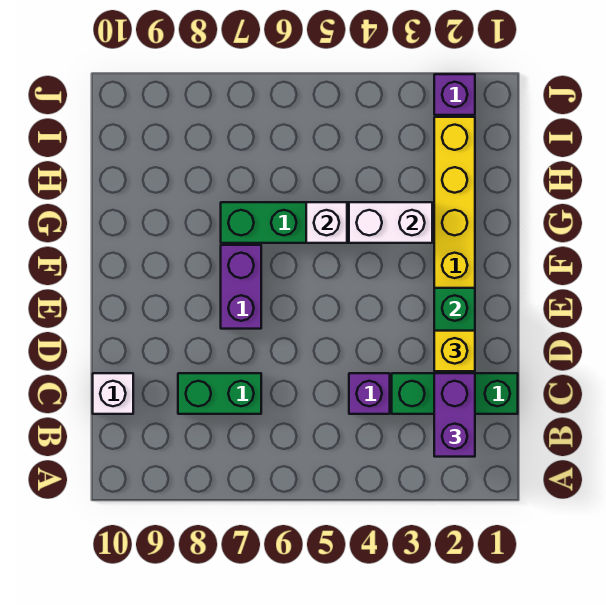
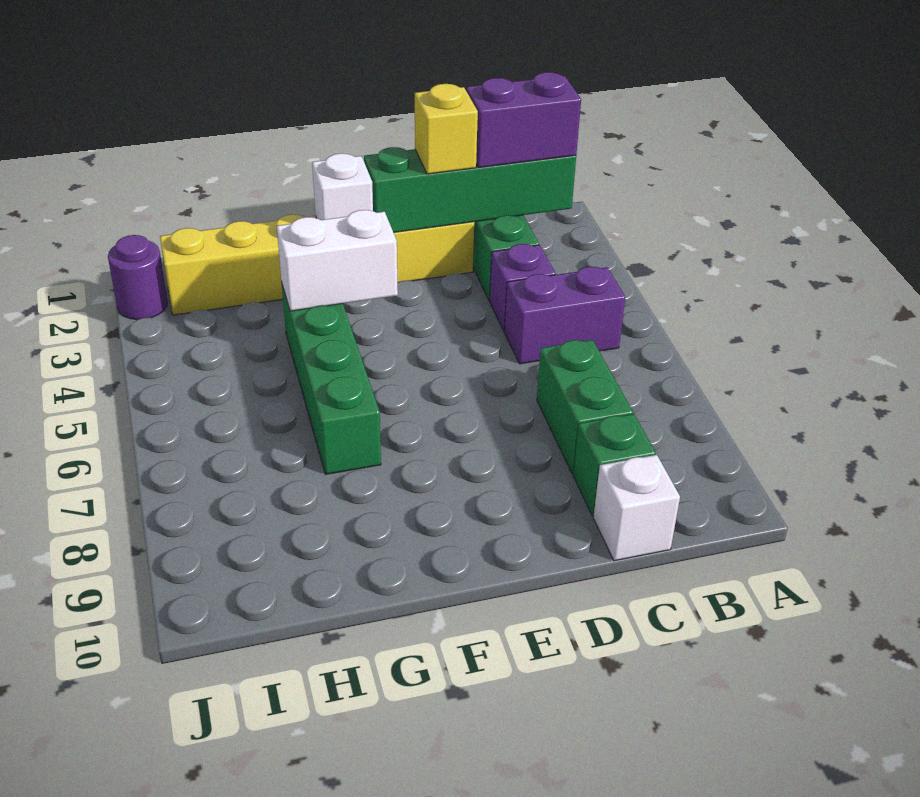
none -> green 1x1 brick [573,414,656,516]
purple 1x2 brick [221,245,261,329] -> purple 1x2 brick moved to [504,266,625,364]
white 1x2 brick [349,202,432,243] -> white 1x2 brick turned to [277,210,398,311]
white 1x1 brick [306,202,347,243] -> white 1x1 brick moved to [312,153,373,220]
purple 1x1 brick [434,74,475,115] -> purple 1x1 round brick [108,235,168,320]

